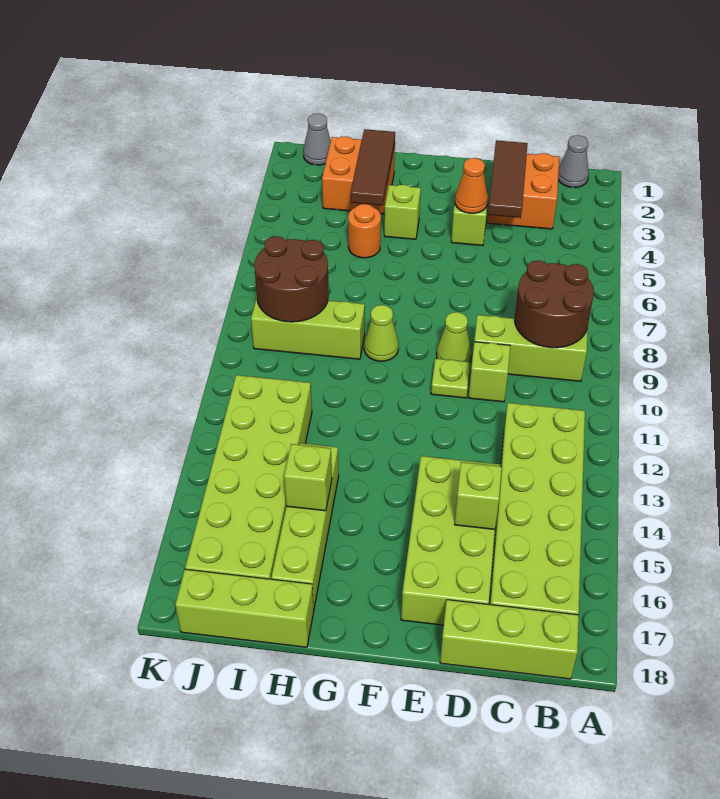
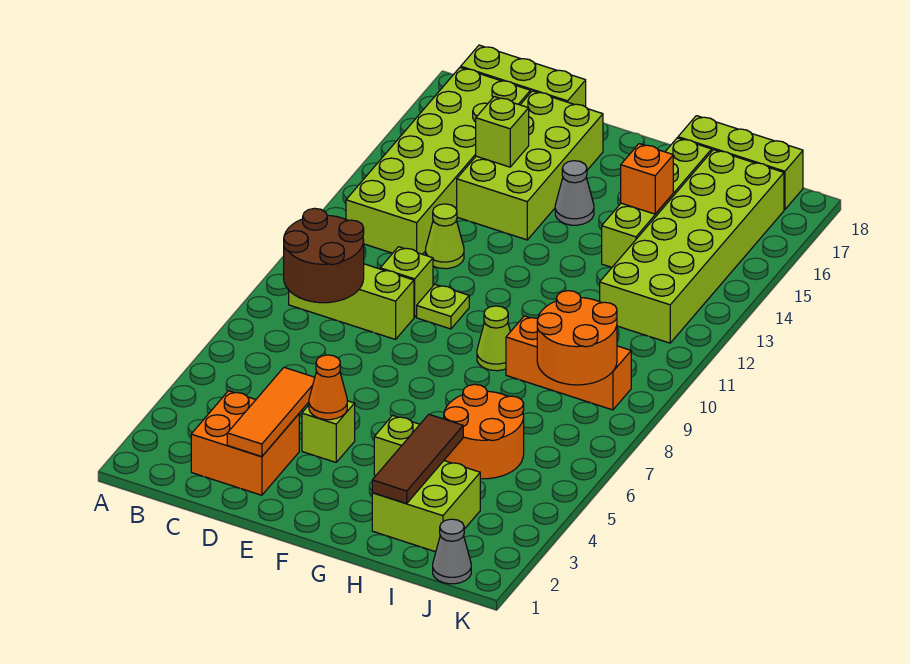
grey 1x1 cone [558,135,589,187] -> grey 1x1 cone moved to [555,161,594,225]
brown 1x3 tile [488,140,528,218] -> orange 1x3 tile [227,367,315,457]
lime 1x1 cone [436,312,472,362] -> lime 1x1 cone moved to [426,204,464,269]
orange 2x2 brick [322,136,395,214] -> lime 2x2 brick [372,461,480,552]
orange 1x1 round brick [348,204,381,258] -> orange 2x2 round brick [444,384,524,479]
lime 1x3 brick [251,297,365,359] -> orange 1x3 brick [506,316,631,410]
lime 1x1 brick [284,444,332,511] -> orange 1x1 brick [621,144,673,214]
brown 2x2 round brick [254,236,329,322] -> orange 2x2 round brick [537,291,617,385]

